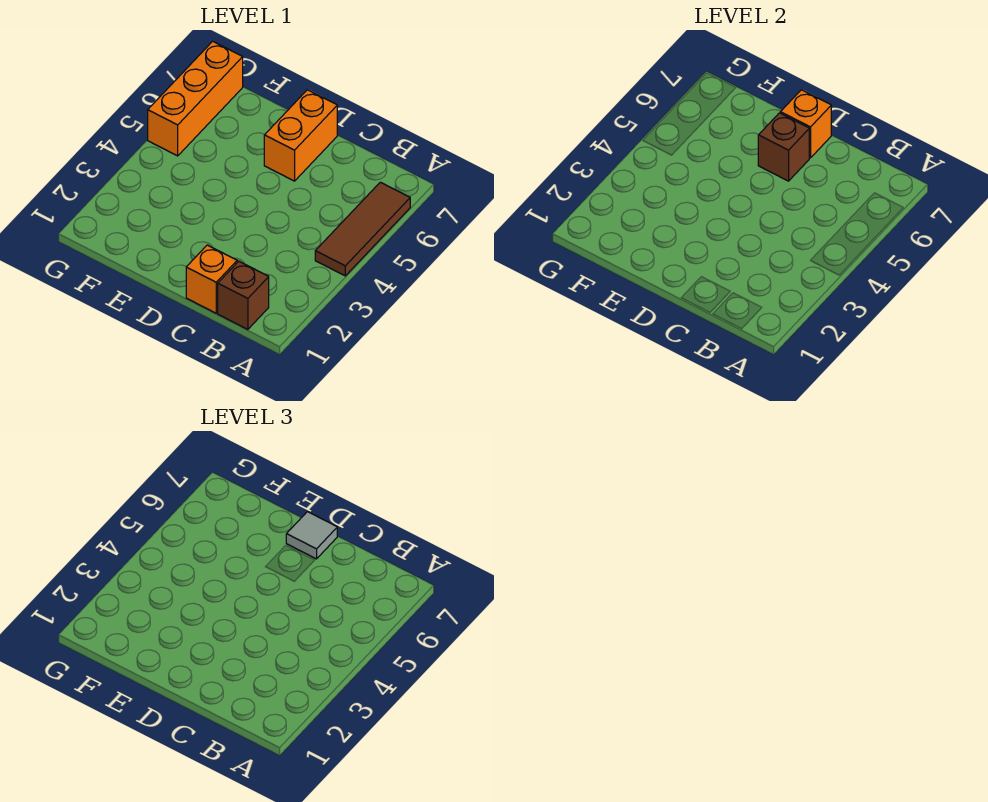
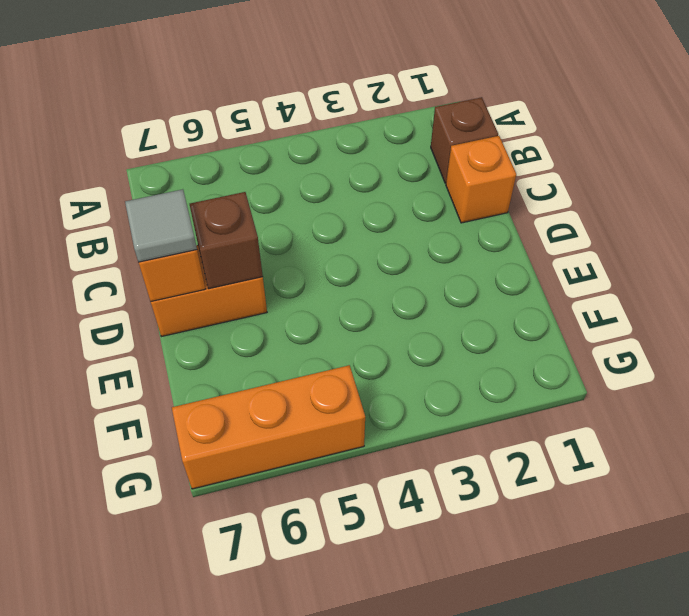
brown 1x3 tile [315,182,410,276] -> none

